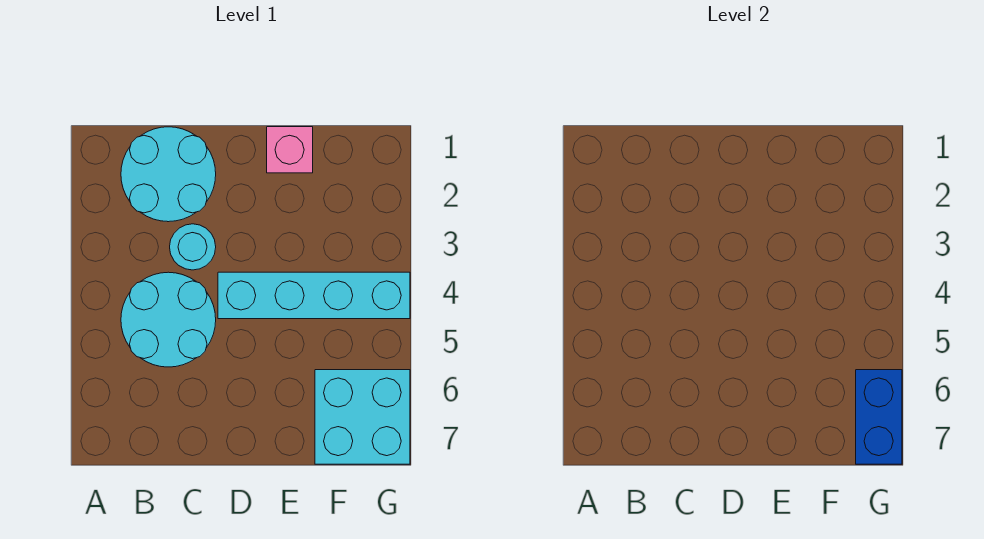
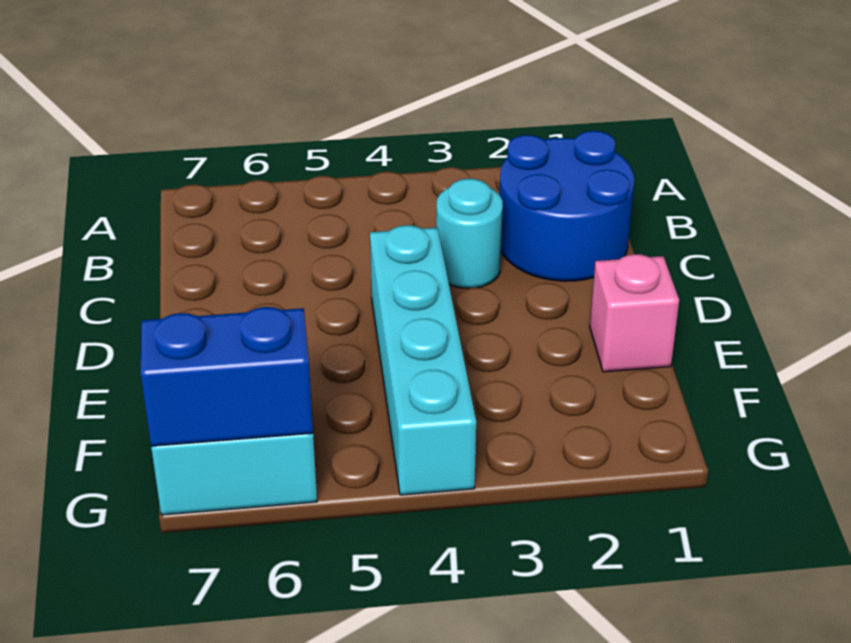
cyan 2x2 round brick [121,127,216,222] -> blue 2x2 round brick [499,131,634,281]
cyan 2x2 round brick [121,272,216,367] -> none

